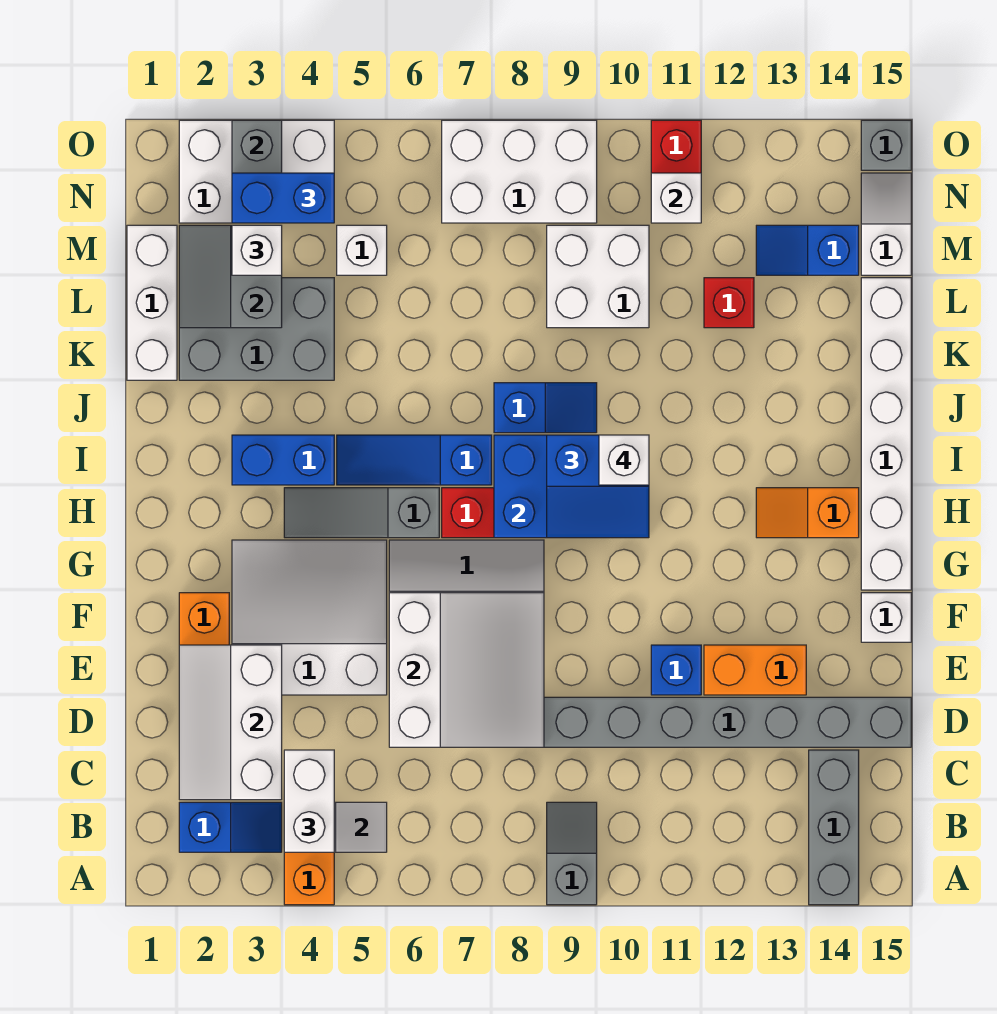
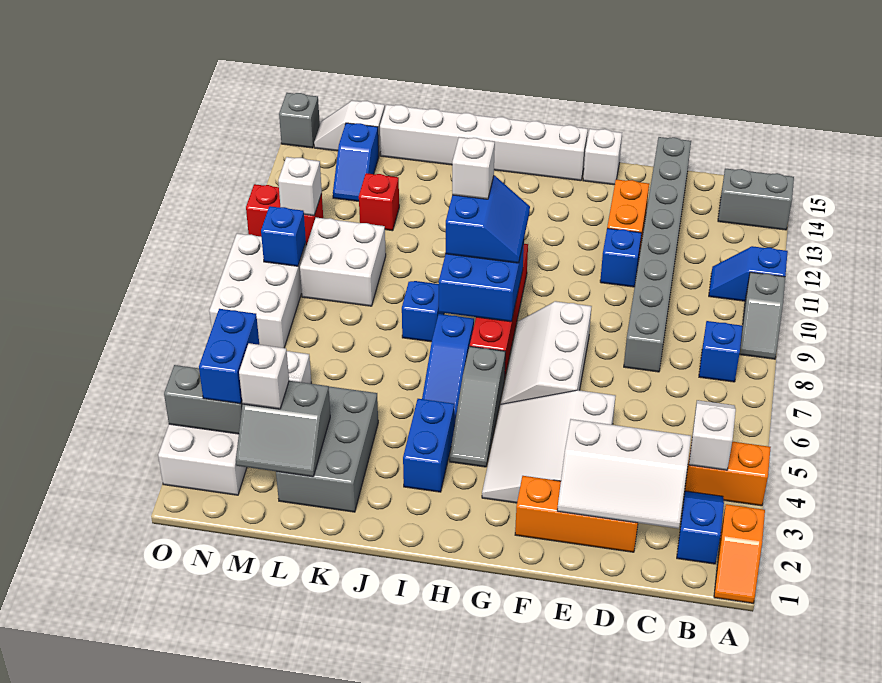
grey 1x2 slope [547,802,597,905] -> grey 1x2 slope turned to [740,272,785,359]
none -> blue 1x2 slope [709,246,788,301]
grey 1x3 brick [809,750,859,905] -> grey 1x2 brick [718,169,794,230]
white 1x2 brick [284,750,334,852] -> none
none -> blue 1x1 brick [699,321,742,382]
white 3x3 slope [389,593,544,747] -> none
orange 1x2 slope [756,488,859,538] -> orange 1x2 slope moved to [714,504,765,603]
white 1x3 brick [127,225,177,380] -> none
none -> blue 1x1 brick [261,206,306,266]

